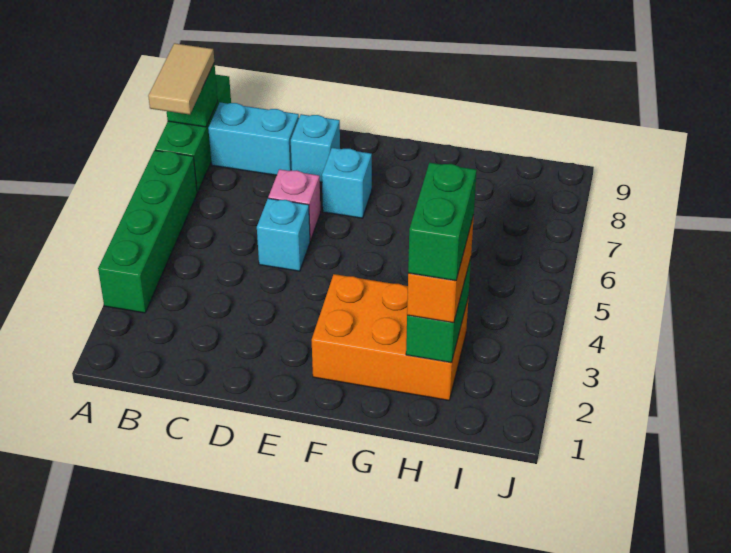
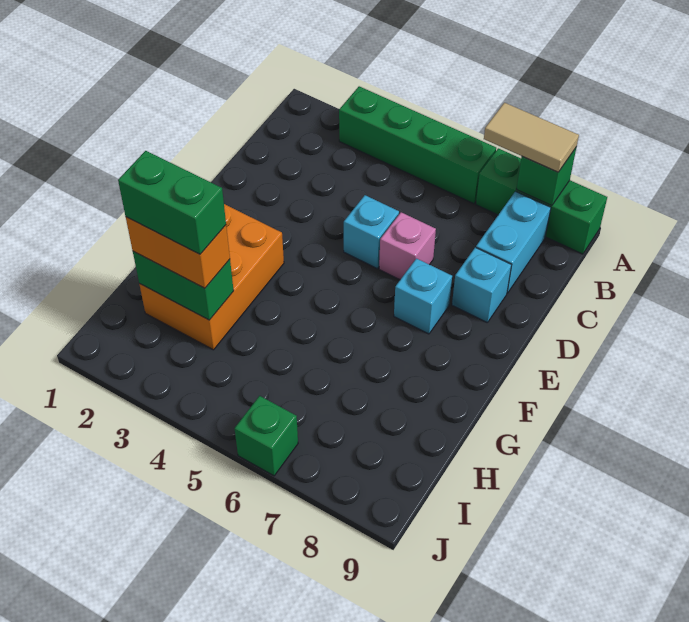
none -> green 1x1 brick [235,396,298,476]

